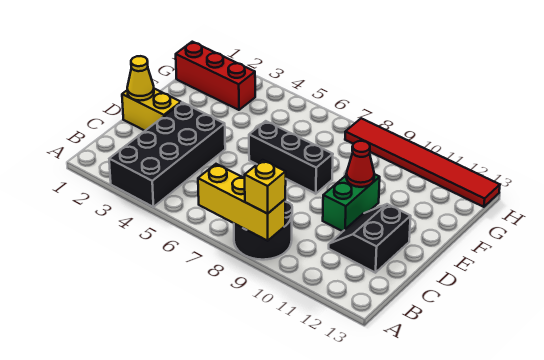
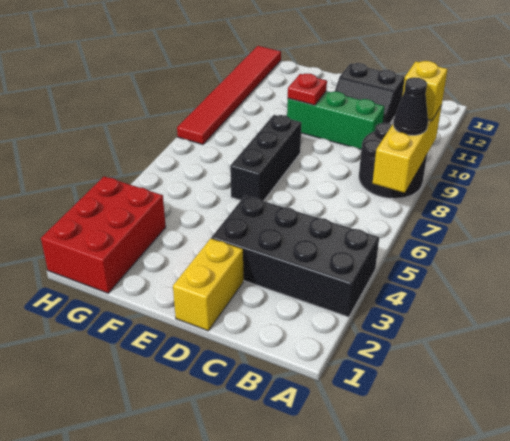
none -> black 1x1 cone [393,77,428,135]
yellow 1x1 cone [127,56,154,101] -> none
green 1x2 brick [323,174,380,231] -> green 1x3 brick [287,91,385,149]
red 1x1 cone [346,141,374,187] -> red 1x1 plate [288,74,327,105]
red 1x3 brick [176,42,255,110] -> red 2x3 brick [41,176,166,293]

